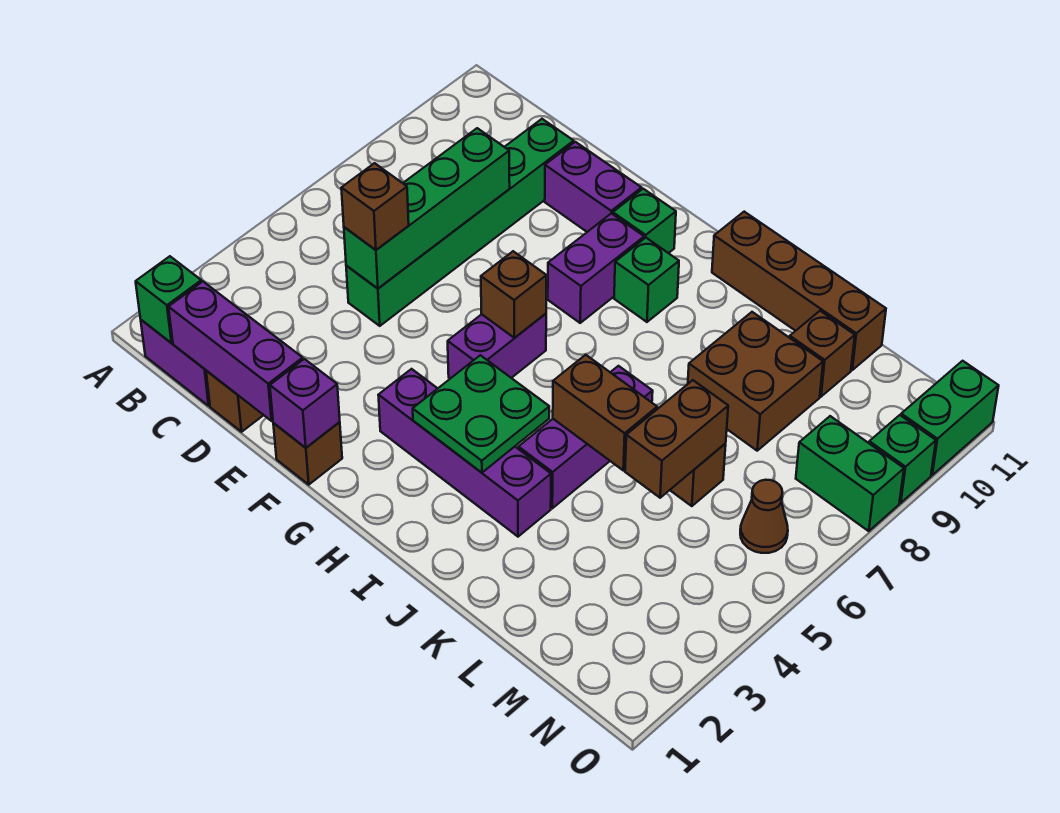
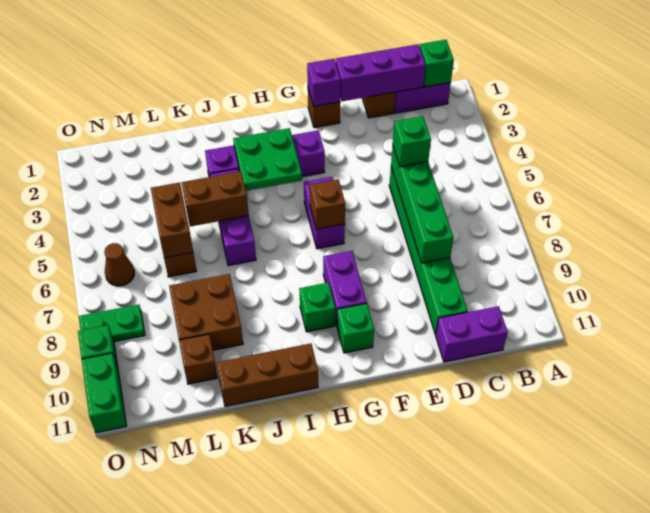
brown 1x1 brick [341,163,409,250] -> green 1x1 brick [393,116,431,167]
purple 1x2 brick [545,142,642,232] -> purple 1x2 brick moved to [436,306,508,362]
brown 1x4 brick [712,212,886,370] -> brown 1x3 brick [217,343,318,406]
green 1x2 brick [796,416,904,531] -> green 1x2 plate [79,304,145,342]

